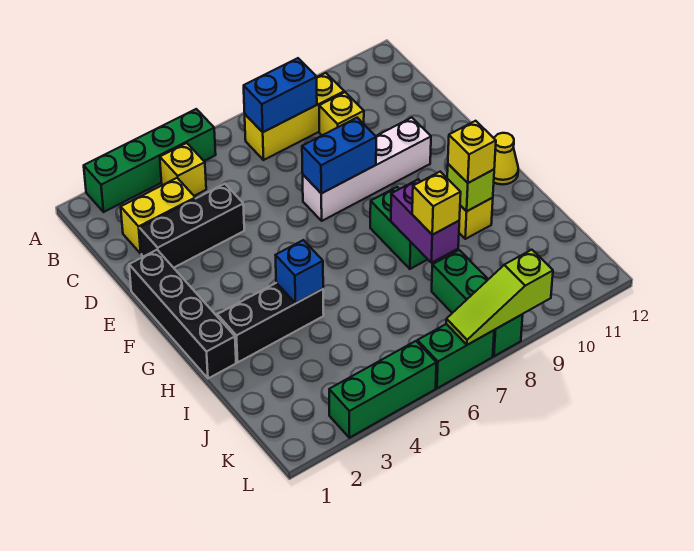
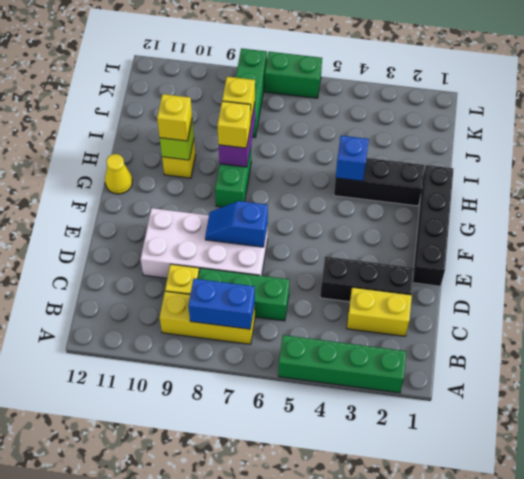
yellow 1x1 brick [160,143,206,196] -> yellow 1x1 brick moved to [217,101,251,148]
white 1x4 brick [303,118,431,221] -> white 2x4 brick [141,208,268,278]
blue 1x2 brick [302,118,376,193] -> blue 1x2 slope [205,201,268,247]
green 1x3 brick [329,341,436,438] -> green 1x3 brick moved to [198,268,289,321]
lime 1x3 slope [446,250,553,345] -> none

